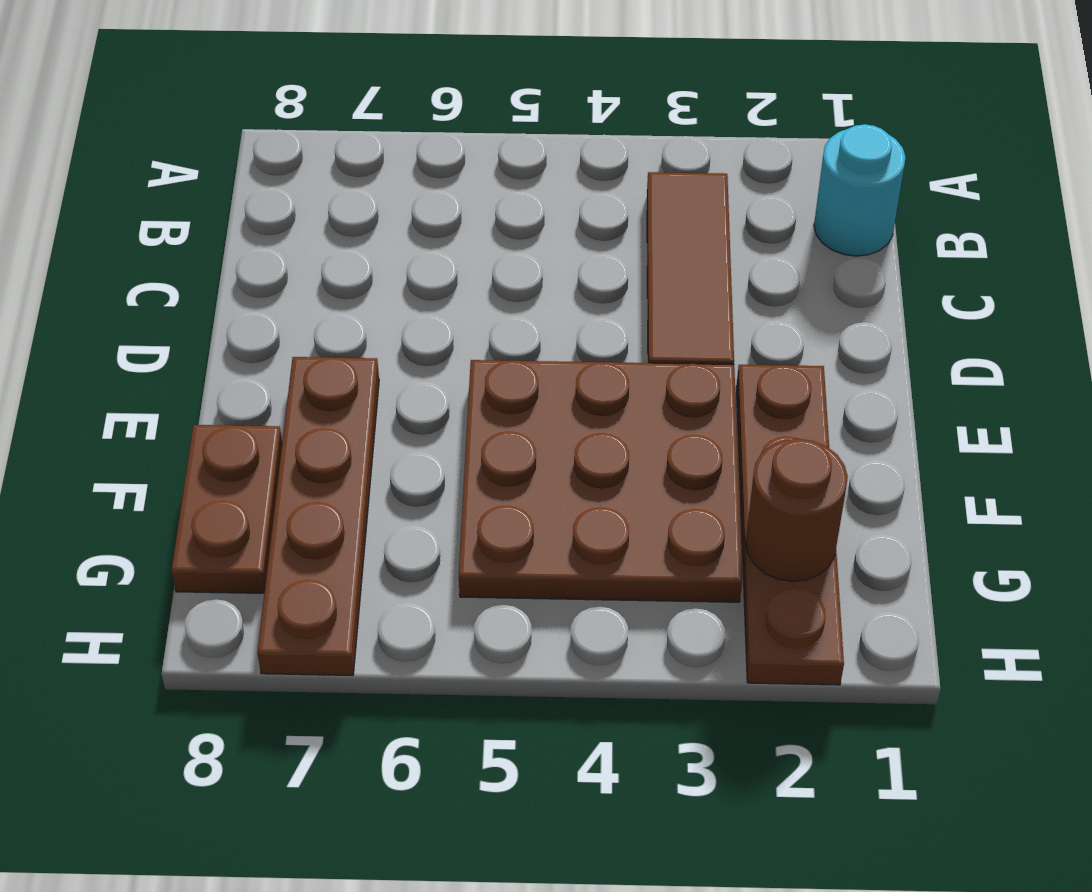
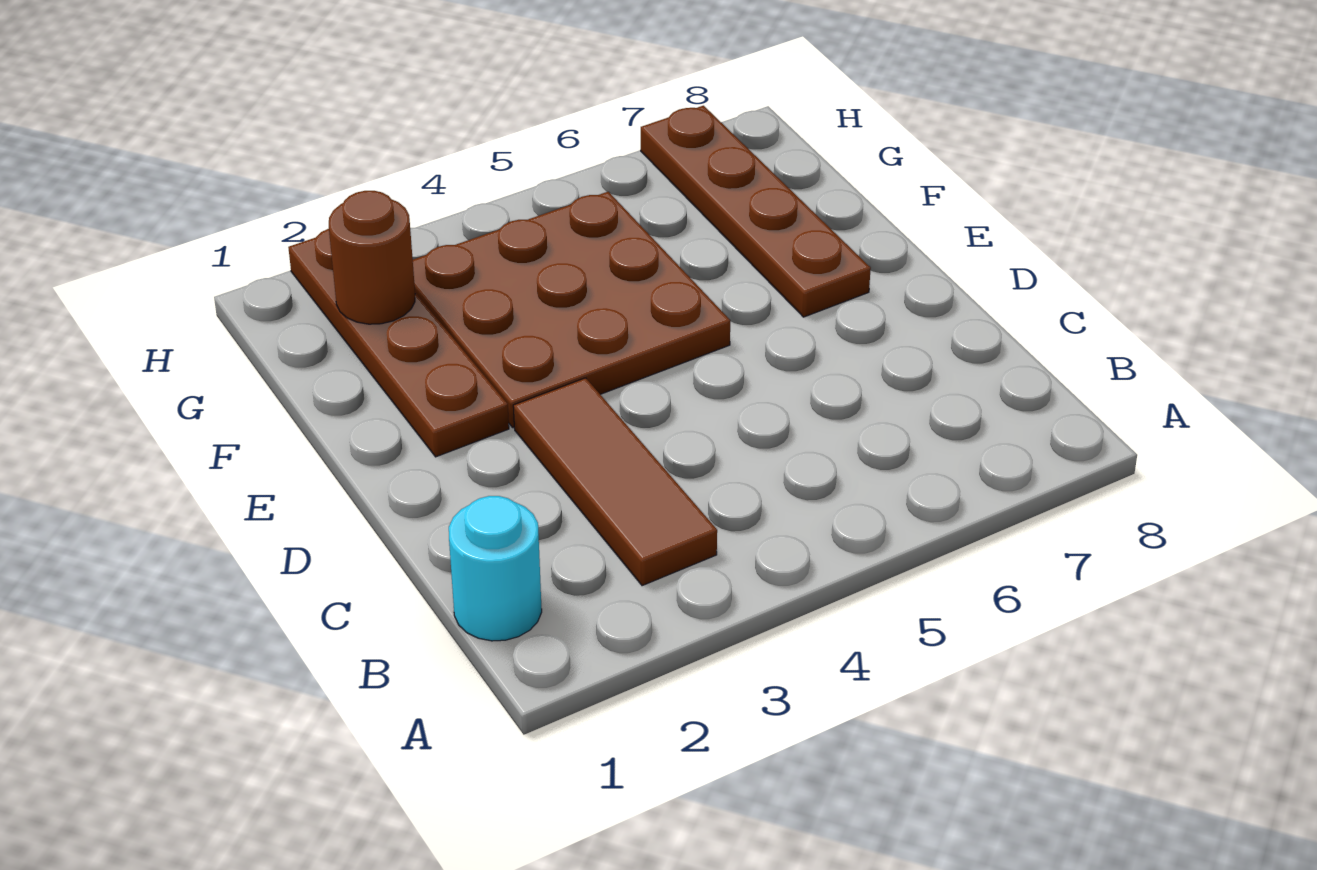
brown 1x2 plate [171,425,282,593] -> none

